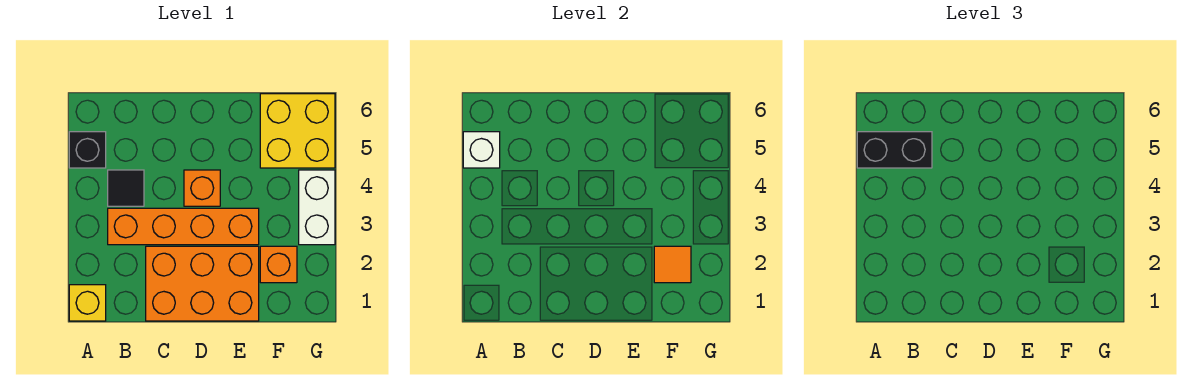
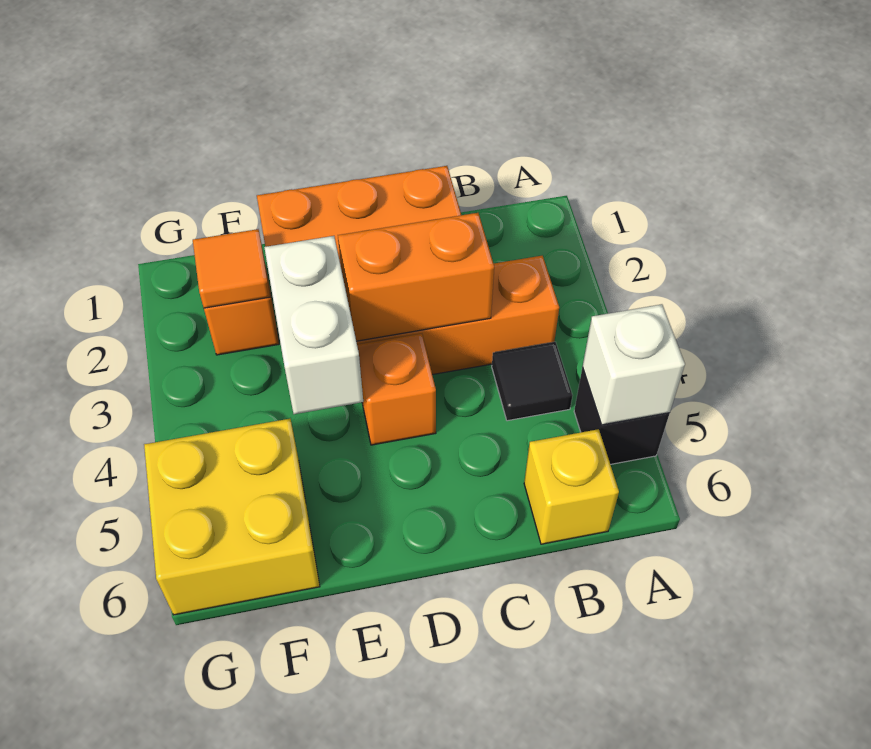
yellow 1x1 brick [69,285,106,321] -> yellow 1x1 brick moved to [524,429,619,544]
black 1x2 brick [857,132,932,168] -> none
none -> orange 1x2 brick [338,213,494,341]
white 1x2 brick [299,170,335,245] -> white 1x2 brick moved to [264,236,363,414]

